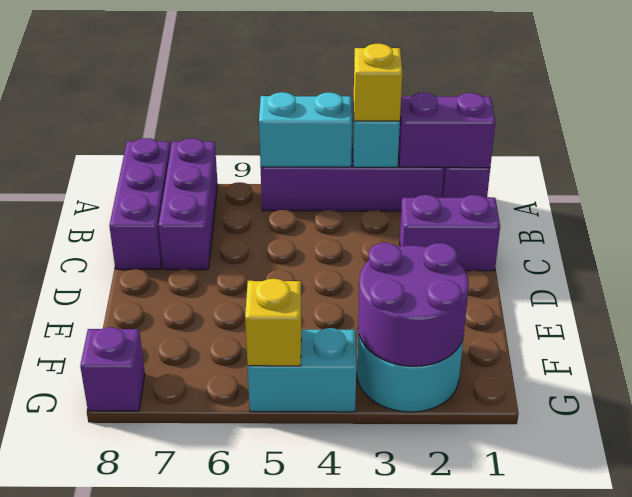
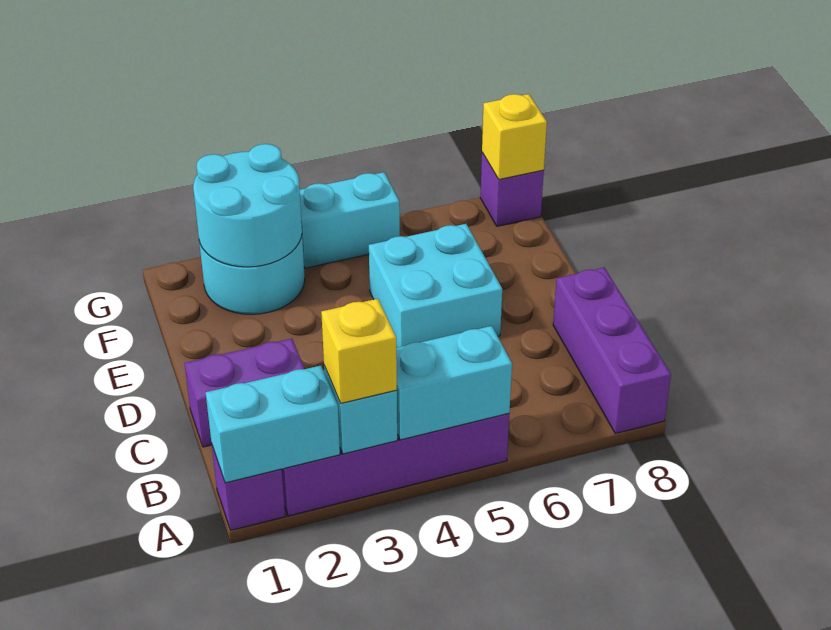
purple 1x2 brick [398,93,495,168] -> cyan 1x2 brick [206,366,340,483]
purple 1x3 brick [158,138,218,270] -> none
none -> cyan 2x2 brick [369,224,502,348]
purple 2x2 round brick [358,243,469,366] -> cyan 2x2 round brick [193,144,302,267]
yellow 1x1 brick [245,279,301,366] -> yellow 1x1 brick moved to [482,94,547,179]

